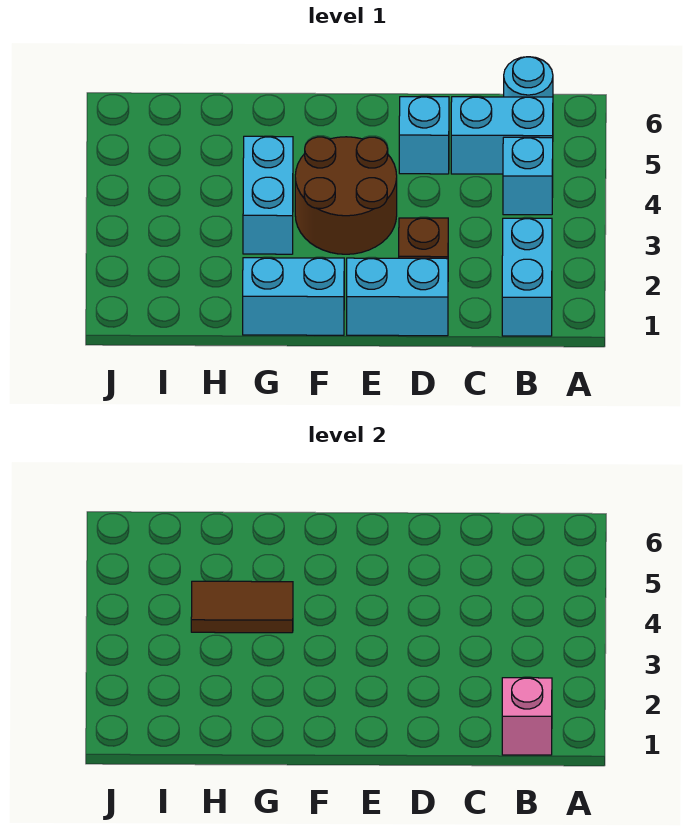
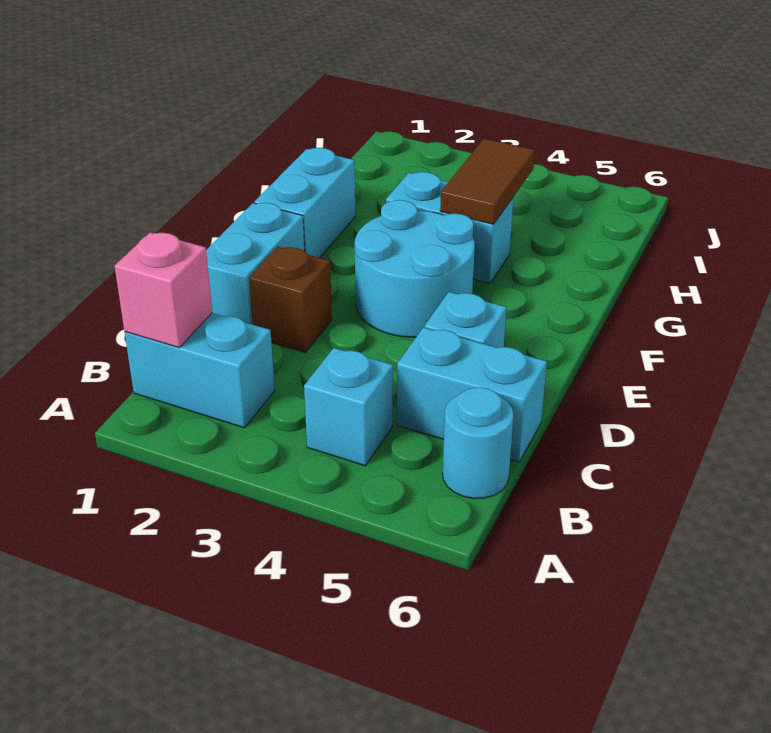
cyan 1x2 brick [451,97,553,174] -> cyan 1x2 brick turned to [397,327,547,462]
brown 2x2 round brick [295,137,397,254] -> cyan 2x2 round brick [355,200,475,337]

